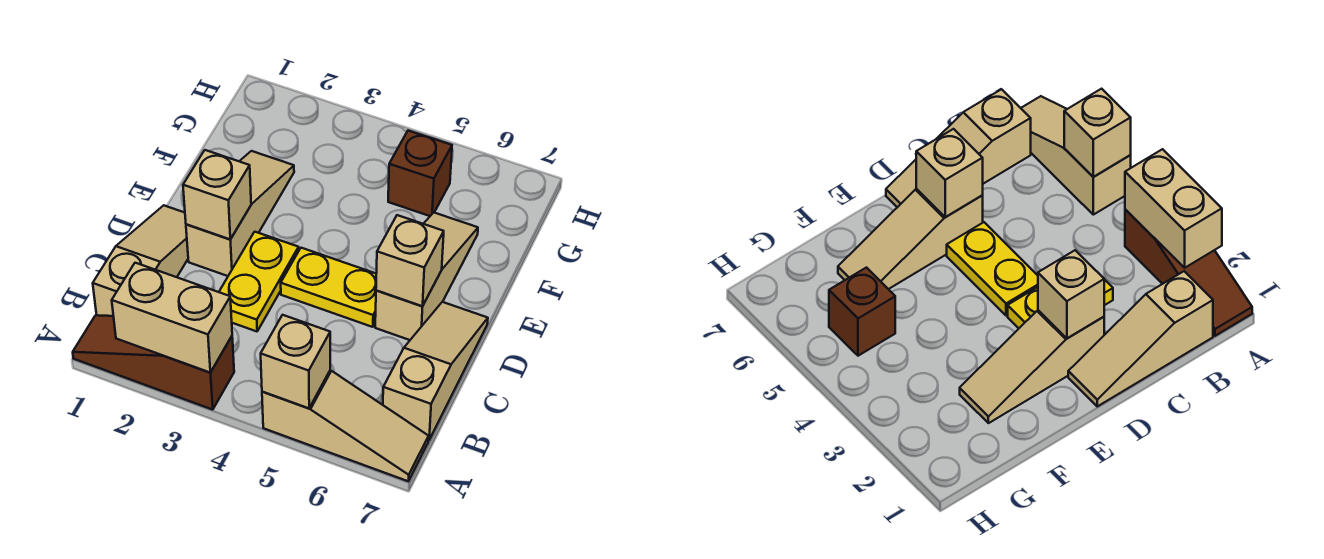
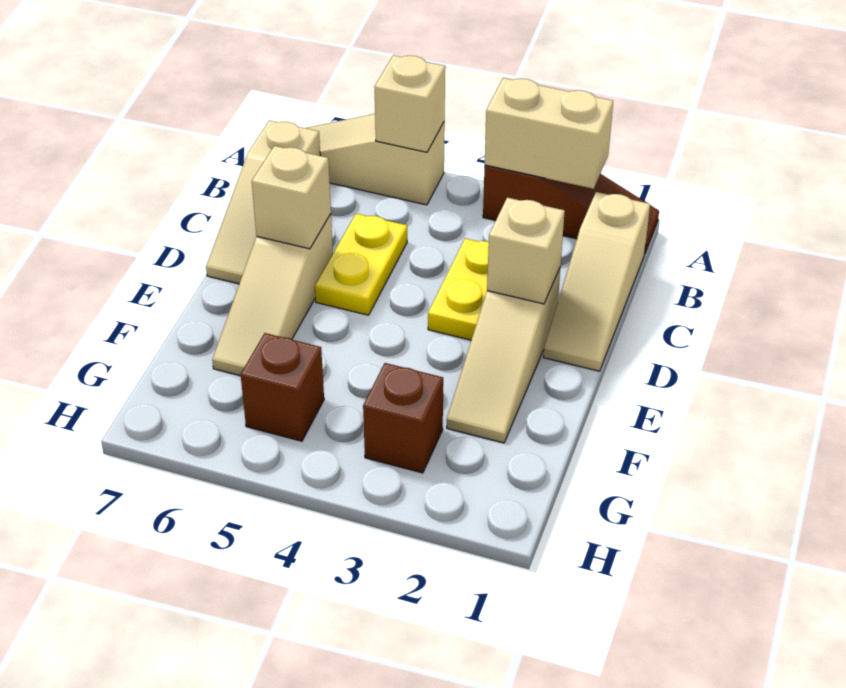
yellow 1x2 plate [281,248,376,327] -> yellow 1x2 plate turned to [315,214,407,315]
none -> brown 1x1 brick [363,363,443,473]

